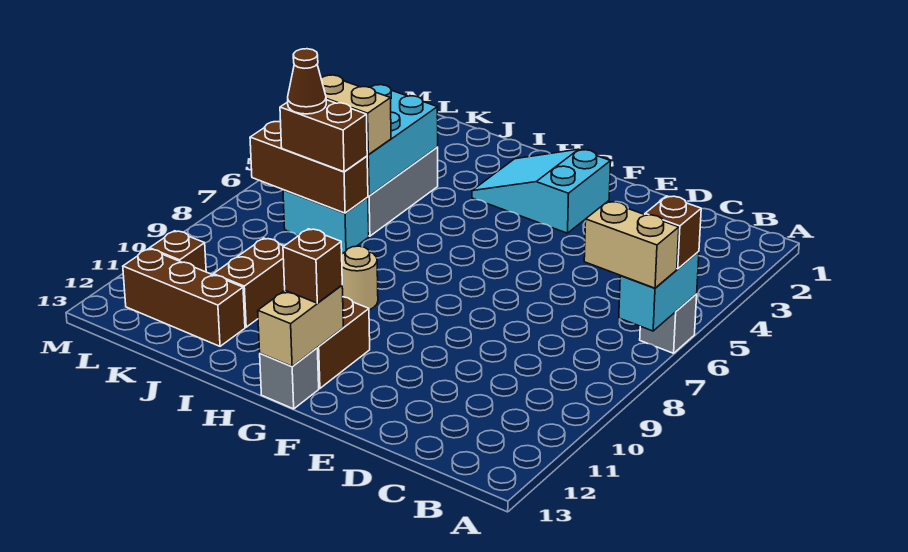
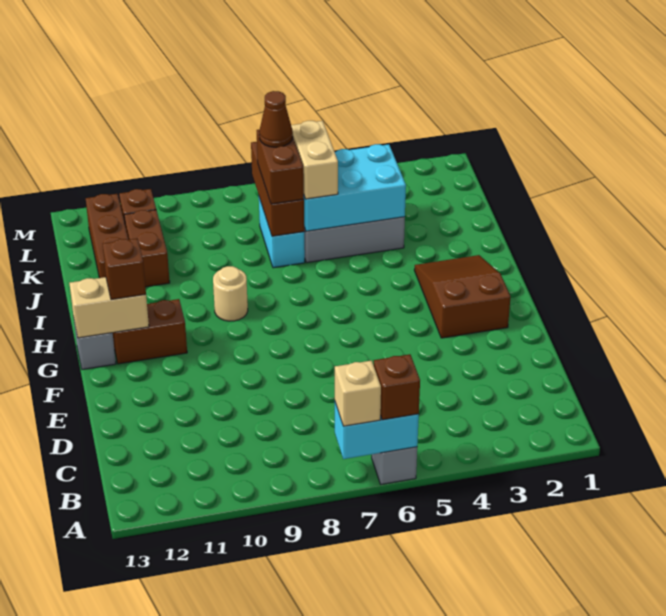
tan 1x2 brick [584,202,679,288] -> tan 1x1 brick [335,361,381,426]
cyan 2x3 slope [472,149,611,233] -> brown 2x3 slope [414,255,511,338]
brown 1x2 brick [213,238,285,327] -> brown 1x2 brick turned to [124,210,170,287]

